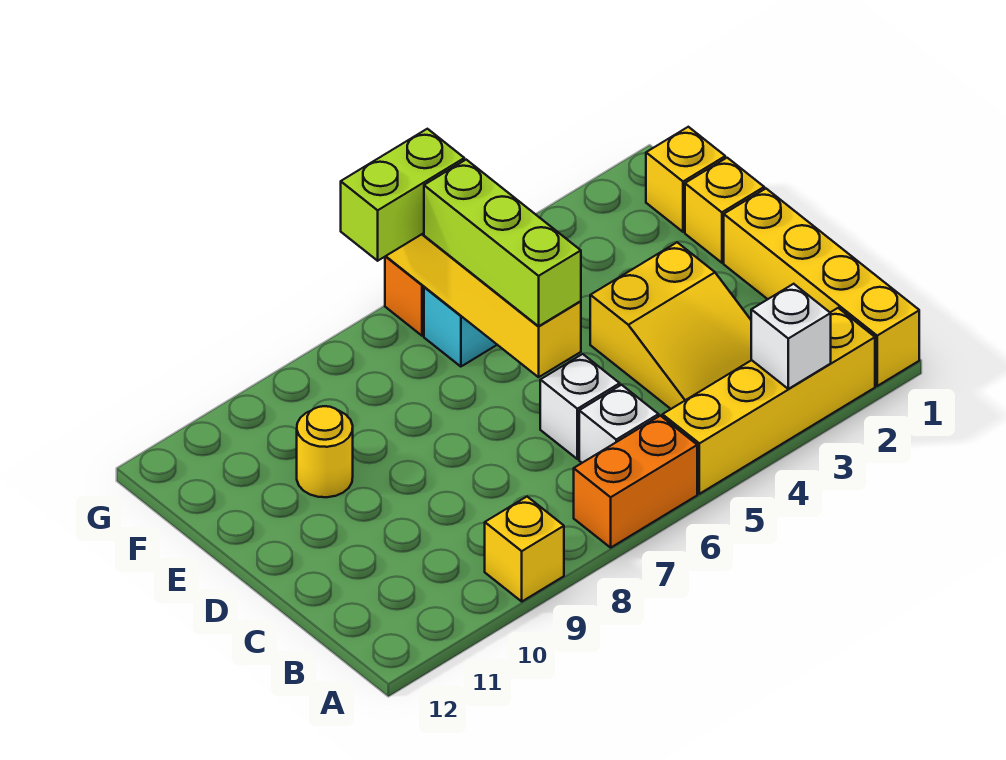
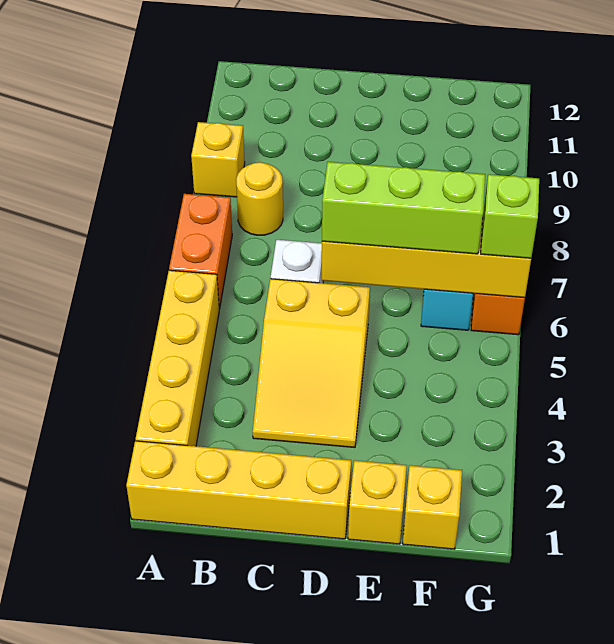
white 1x1 brick [751,284,831,389] -> none
yellow 2x3 slope [590,242,751,409] -> yellow 2x3 slope turned to [253,279,370,448]
white 1x1 brick [579,385,659,463] -> none
yellow 1x1 round brick [297,406,353,497] -> yellow 1x1 round brick moved to [236,162,283,235]
lime 1x2 brick [341,129,464,261] -> lime 1x1 brick [481,174,539,258]

